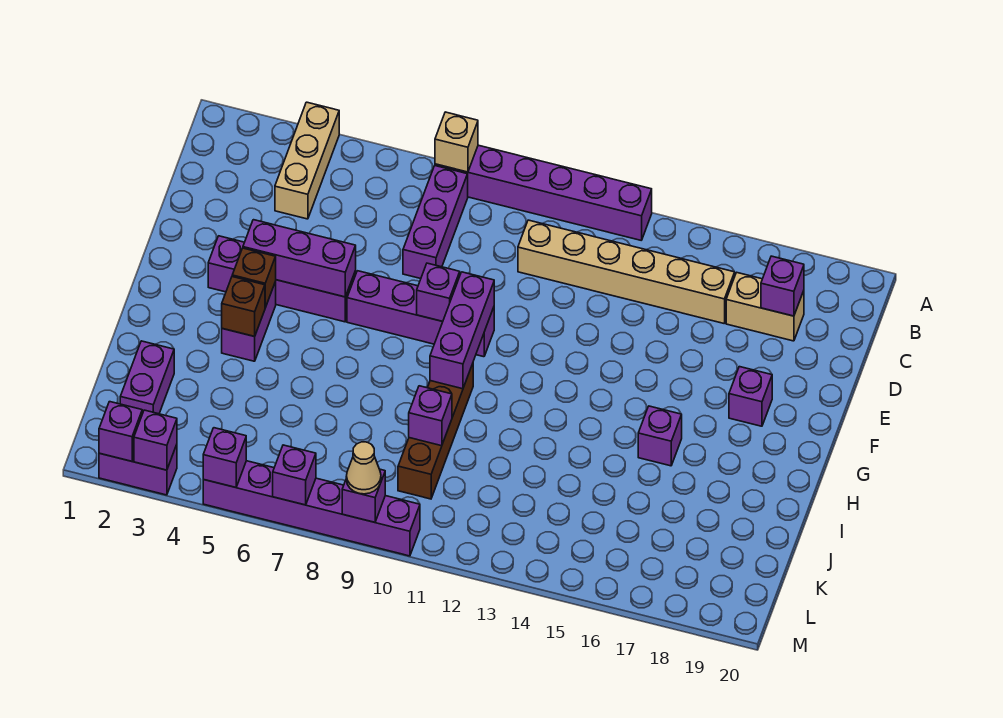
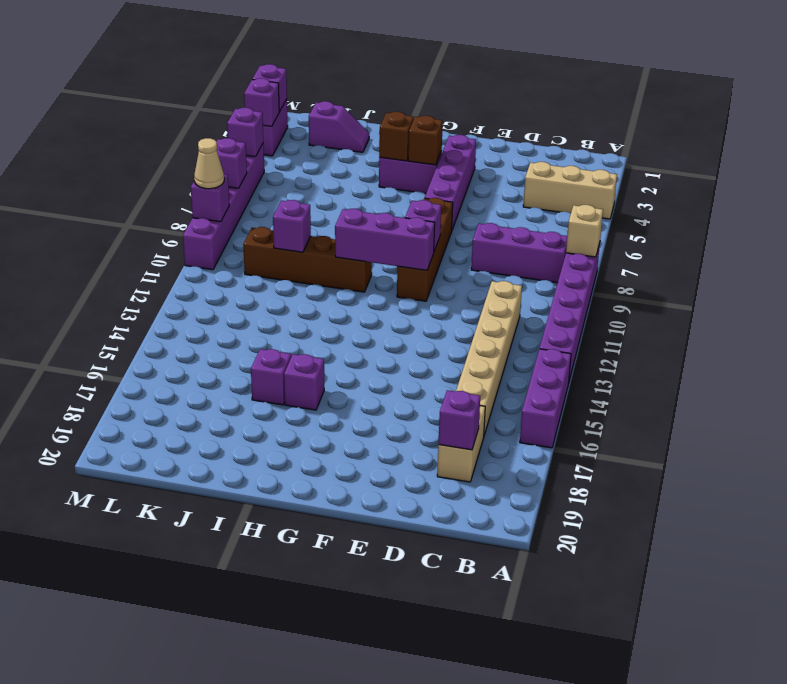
purple 1x3 brick [243,220,356,297] -> purple 1x3 brick moved to [520,349,571,448]
purple 1x4 brick [347,271,494,357] -> brown 1x4 brick [397,198,453,301]
purple 1x1 brick [729,367,772,426] -> purple 1x1 brick moved to [251,349,291,405]
purple 1x2 brick [120,341,174,414] -> purple 1x2 slope [309,101,369,152]

